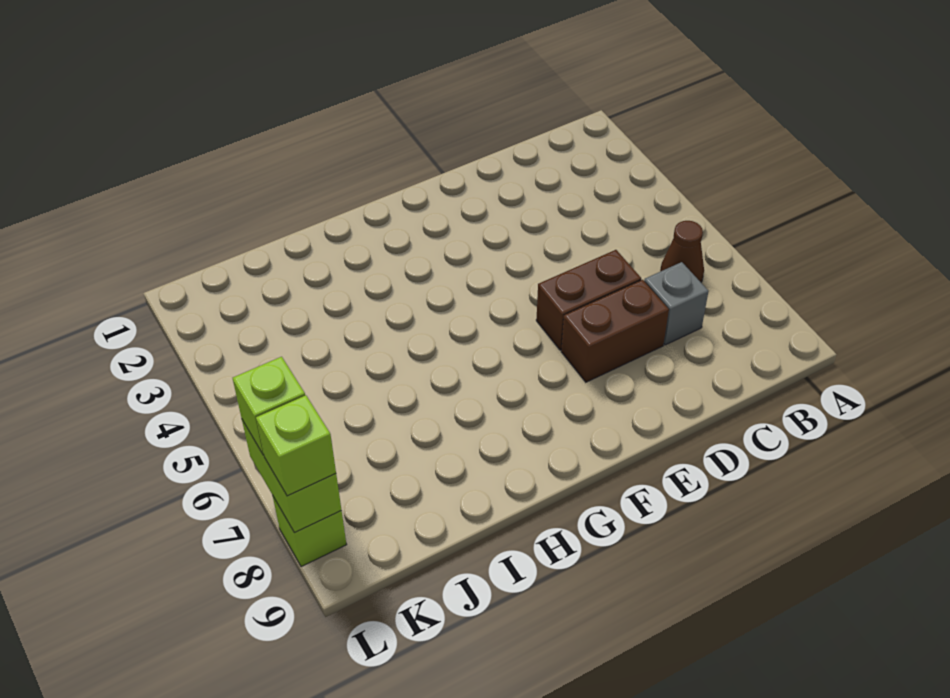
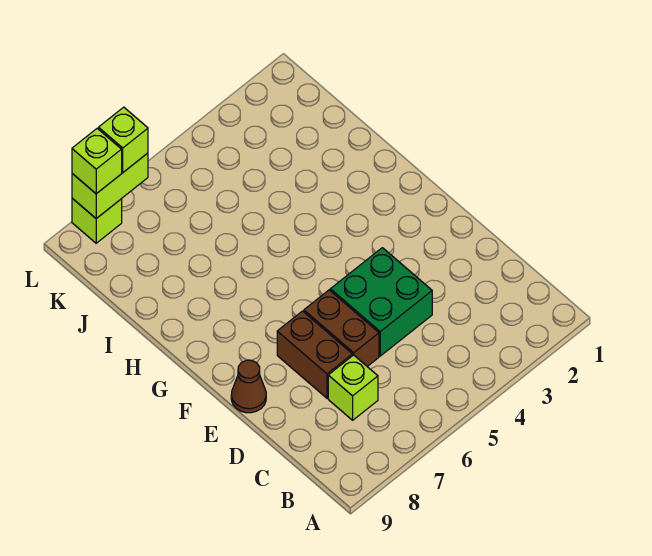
brown 1x1 cone [660,221,704,282] -> brown 1x1 cone moved to [231,360,266,413]
grey 1x1 brick [644,262,709,345] -> lime 1x1 brick [328,355,378,420]
none -> green 2x2 brick [330,248,432,356]

